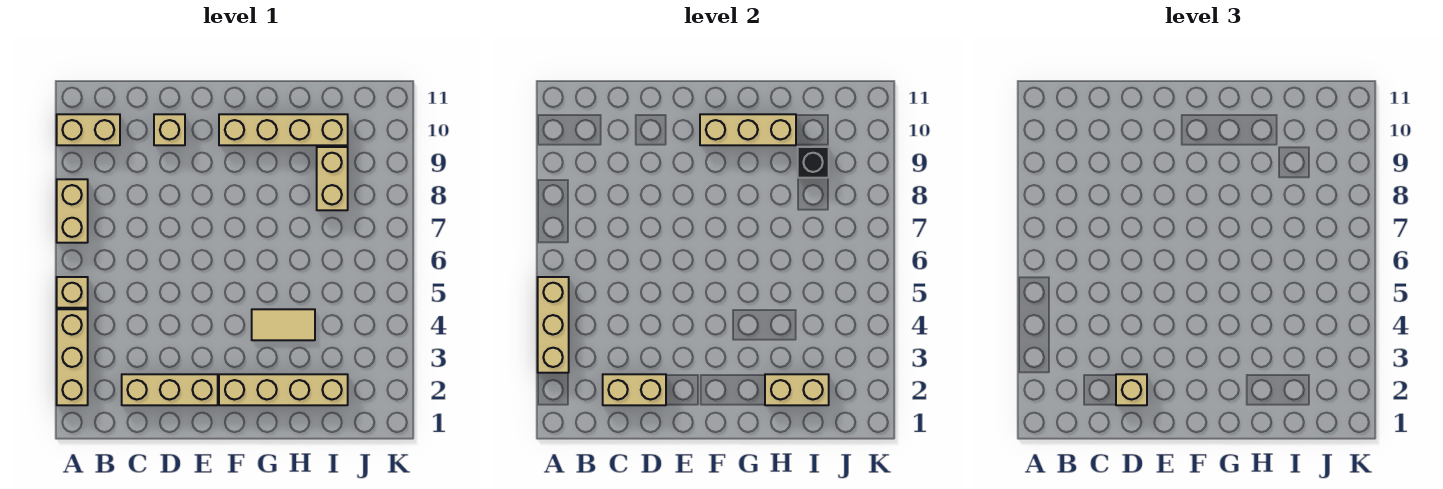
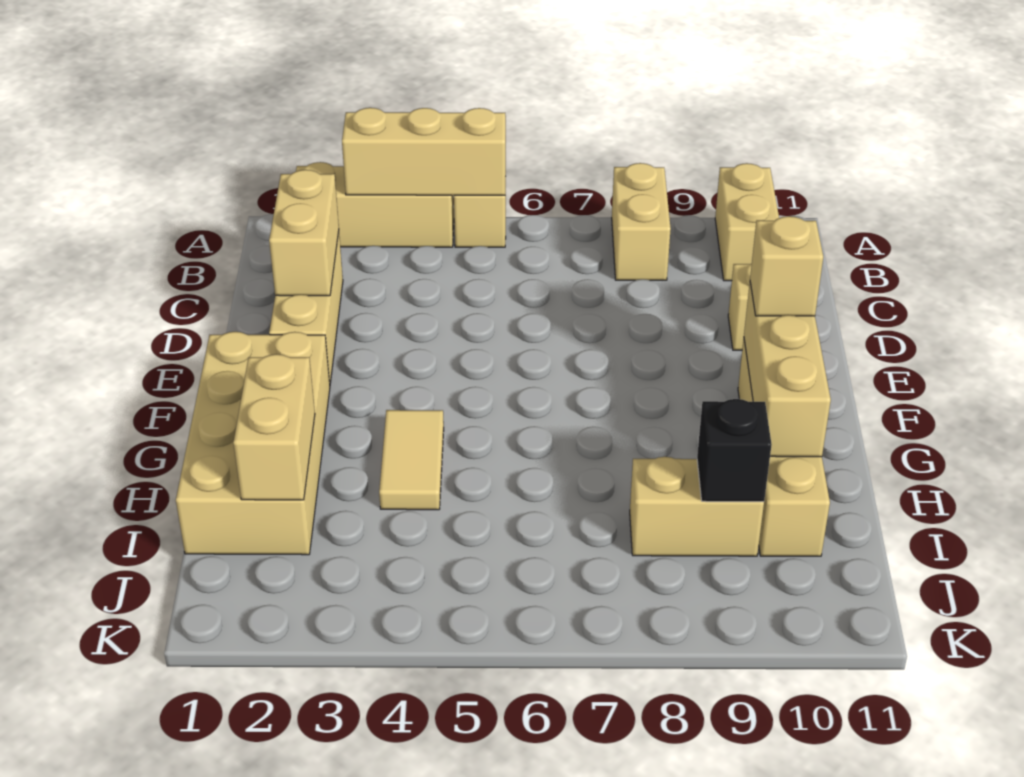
tan 1x2 brick [57,179,88,243] -> tan 1x2 brick turned to [612,163,671,280]
tan 1x1 brick [1116,374,1147,405] -> tan 1x1 brick moved to [750,216,823,316]
tan 1x4 brick [219,374,348,405] -> tan 2x4 brick [176,332,330,555]

